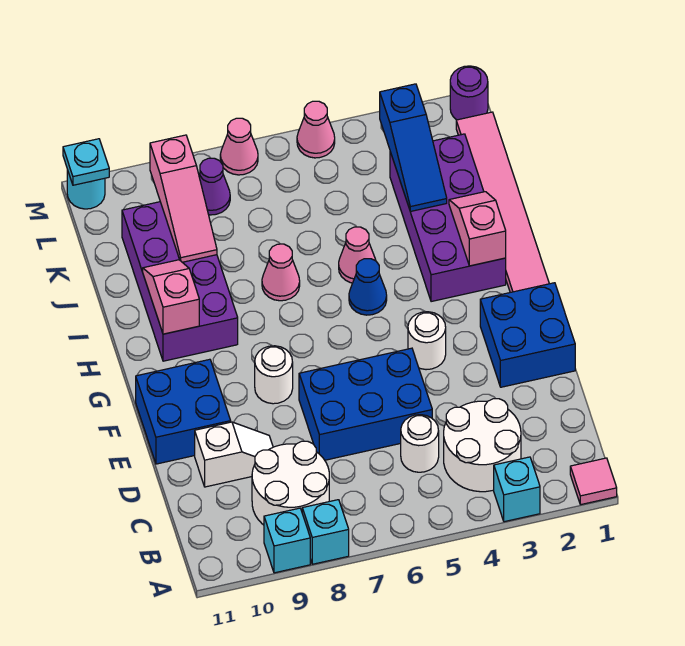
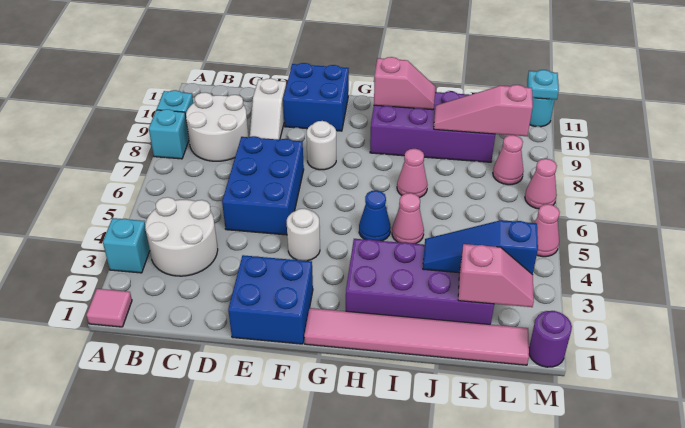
white 1x1 round brick [401,415,439,472] -> none
pink 1x2 slope [449,192,506,266] -> pink 1x2 slope moved to [458,244,534,307]
purple 1x1 cone [199,158,230,215] -> pink 1x1 cone [493,135,523,185]

